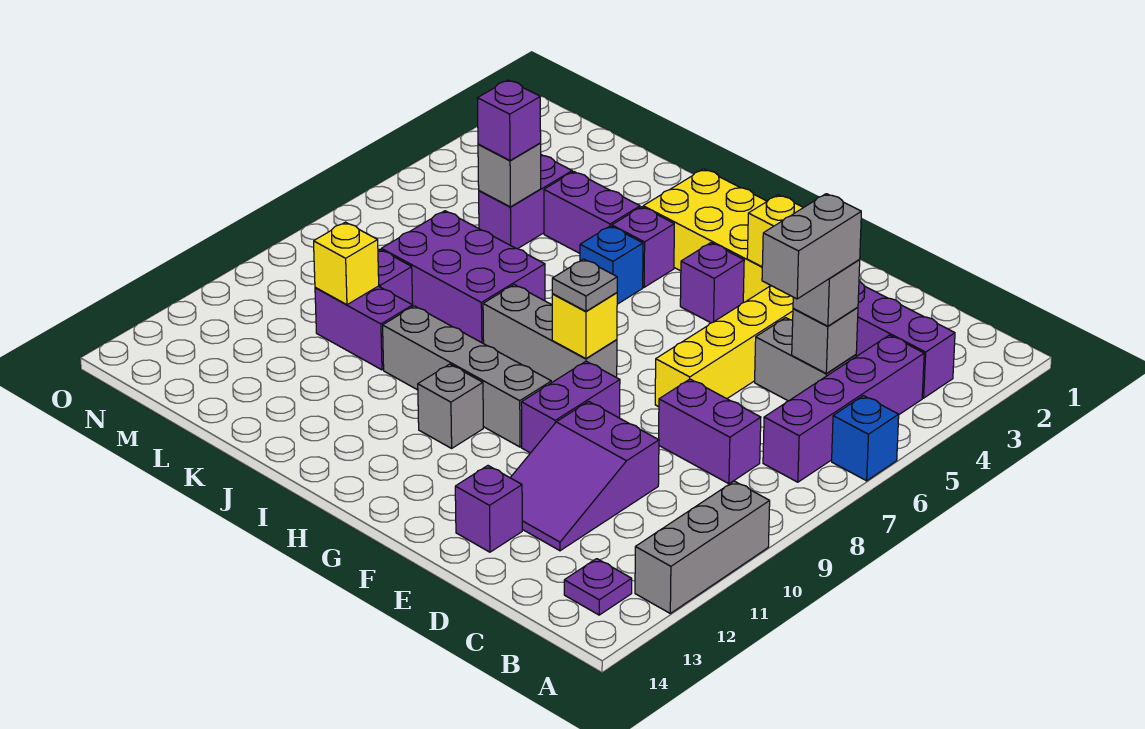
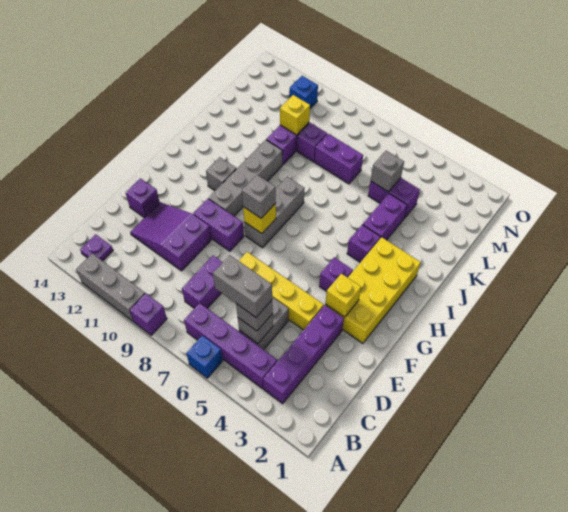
grey 1x1 plate [552,259,617,311] -> grey 1x1 brick [242,175,276,218]
blue 1x1 brick [580,226,643,304] -> blue 1x1 brick moved to [289,76,318,109]
purple 2x3 brick [381,211,545,344] -> purple 1x2 brick [314,134,363,184]
purple 1x1 brick [477,80,541,161] -> purple 1x1 brick moved to [130,293,167,335]

